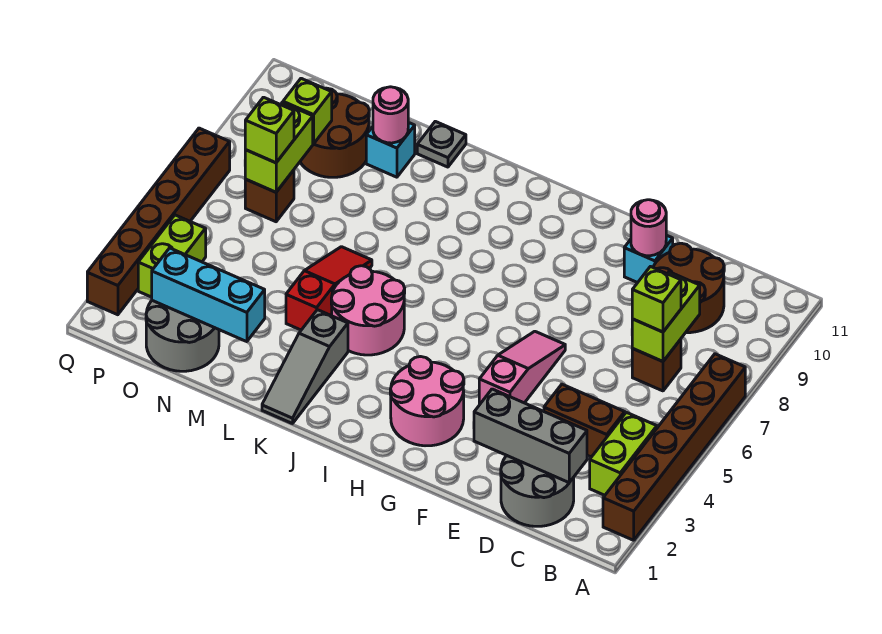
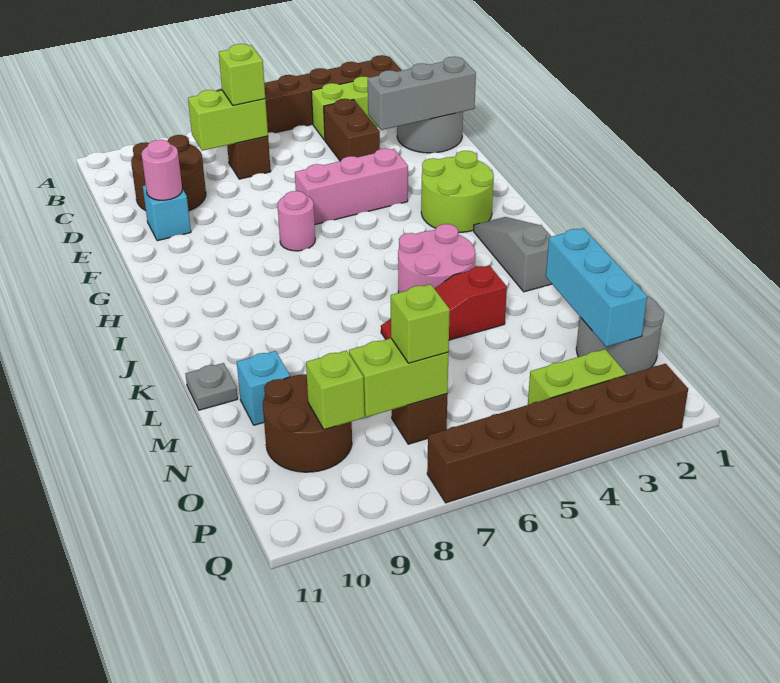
grey 1x3 brick [474,389,587,482] -> grey 1x3 brick turned to [368,57,476,130]
pink 1x3 slope [479,331,565,405] -> pink 1x3 brick [295,148,408,224]
pink 2x2 round brick [390,357,464,446] -> lime 2x2 round brick [421,151,494,233]
grey 1x3 slope [262,310,348,424] -> grey 1x3 slope turned to [474,217,552,292]
pink 1x1 round brick [373,87,408,143] -> pink 1x1 round brick moved to [278,191,315,251]

